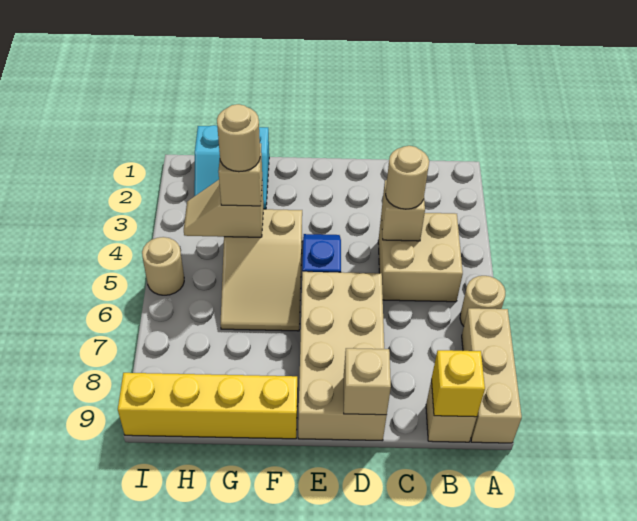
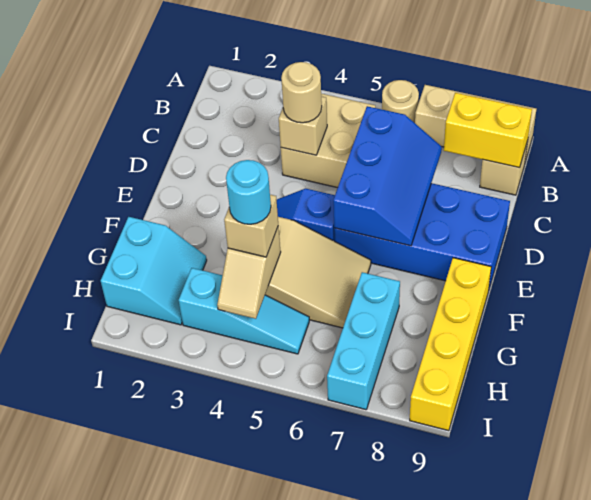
yellow 1x1 brick [432,350,485,417] -> yellow 1x2 brick [444,93,532,168]
none -> blue 2x3 slope [333,106,442,246]
tan 2x4 brick [298,272,387,441] -> blue 2x4 brick [334,183,510,288]
tan 1x1 brick [344,348,391,415] -> none
tan 1x1 round brick [217,104,260,172] -> cyan 1x1 round brick [226,160,271,224]
none -> cyan 1x3 brick [327,272,400,410]
none -> cyan 1x3 slope [179,268,309,354]
tan 1x1 round brick [142,237,184,295] -> none

